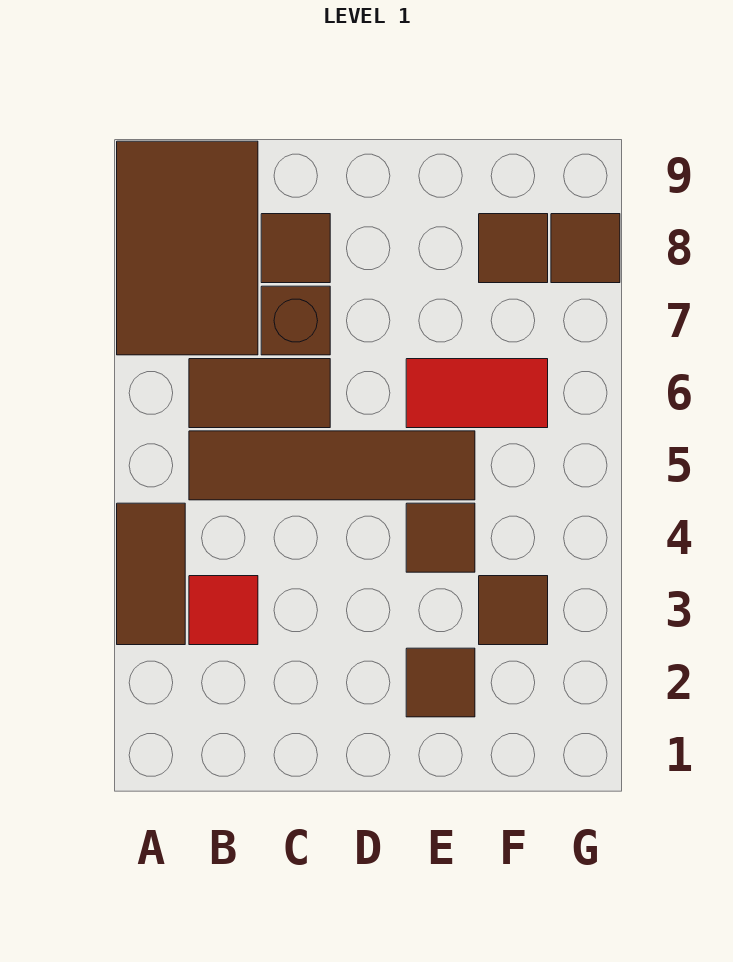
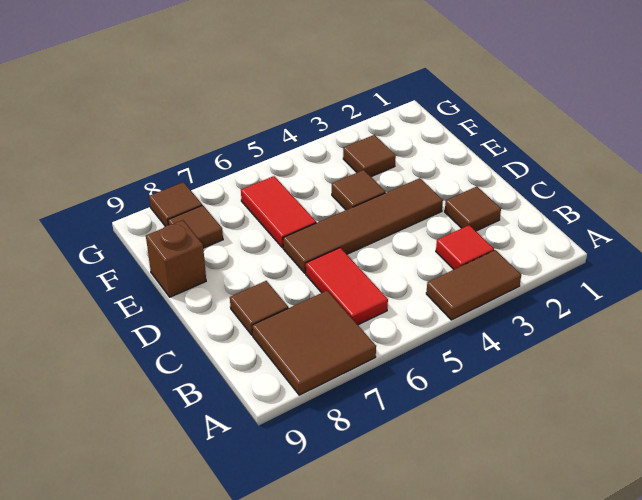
brown 2x3 tile [117,141,258,355] -> brown 2x2 tile [252,291,376,395]
brown 1x4 tile [189,431,475,500] -> brown 1x4 tile turned to [283,178,443,273]
brown 1x2 tile [189,359,330,428] -> red 1x2 tile [306,248,388,325]
brown 1x1 brick [261,286,330,355] -> brown 1x1 brick moved to [146,220,206,297]
brown 1x1 tile [406,648,475,717] -> brown 1x1 tile moved to [445,186,501,231]

